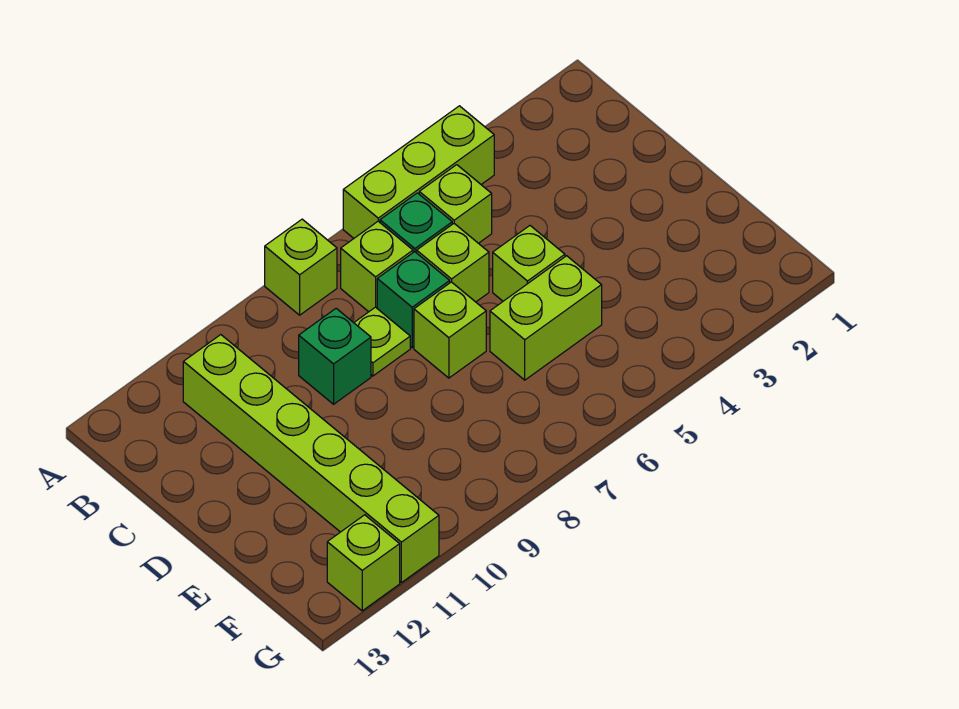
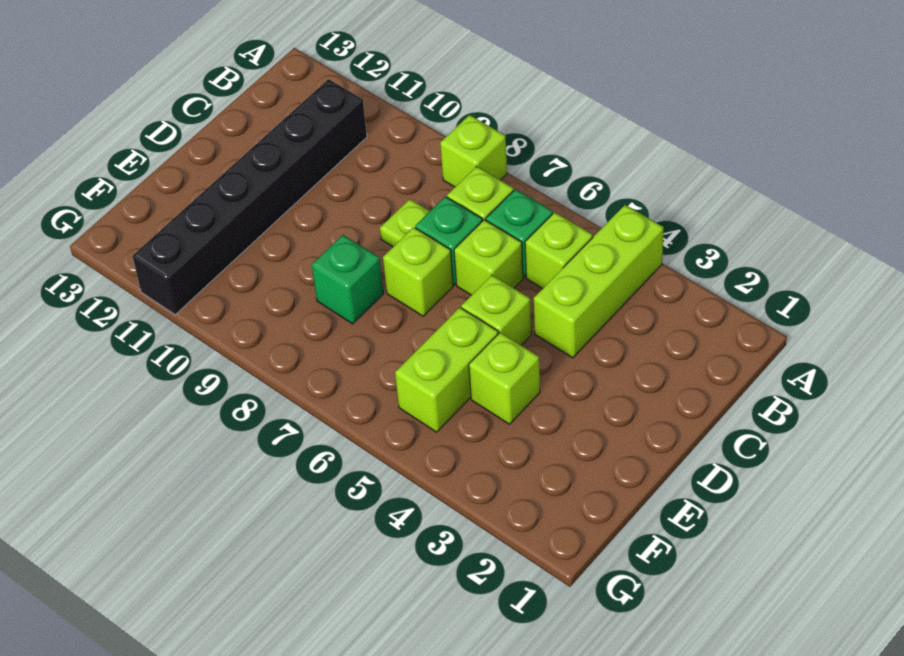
lime 1x3 brick [343,106,494,238] -> lime 1x3 brick turned to [534,205,664,358]
lime 1x6 brick [183,335,439,583] -> black 1x6 brick [132,79,367,315]
green 1x1 brick [299,308,371,404] -> green 1x1 brick moved to [312,235,383,324]
lime 1x2 brick [490,256,602,380] -> lime 1x2 brick turned to [395,307,498,432]
lime 1x1 brick [327,515,400,611] -> lime 1x1 brick moved to [469,333,540,424]

